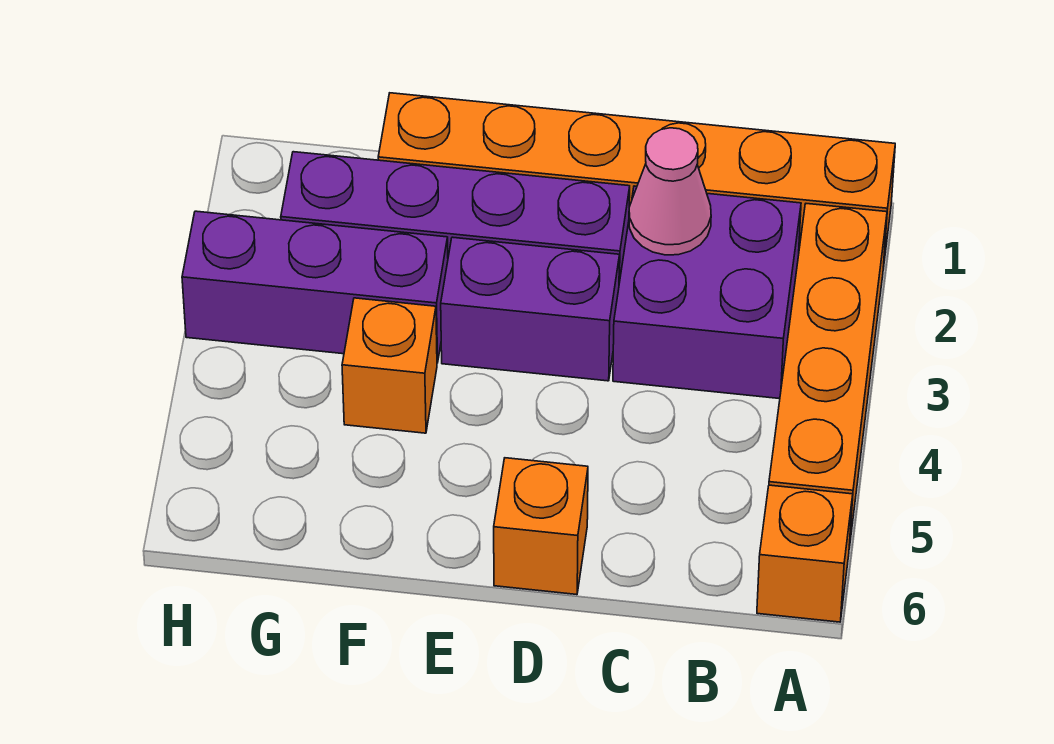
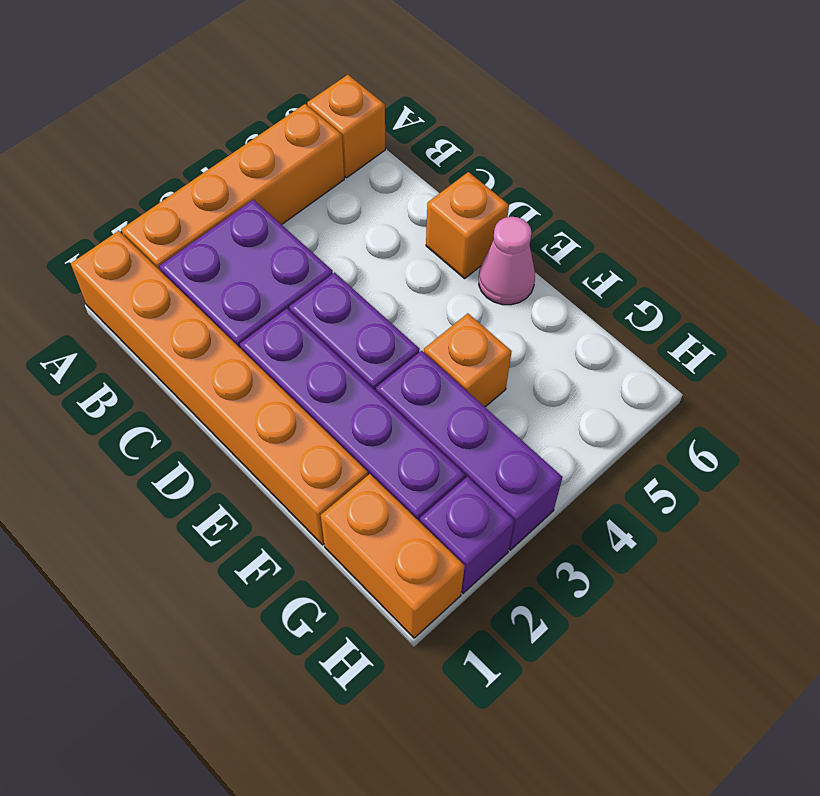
pink 1x1 cone [629,128,711,255] -> pink 1x1 cone moved to [479,217,535,305]
none -> orange 1x2 brick [321,474,465,638]
none -> purple 1x1 brick [420,477,514,593]

